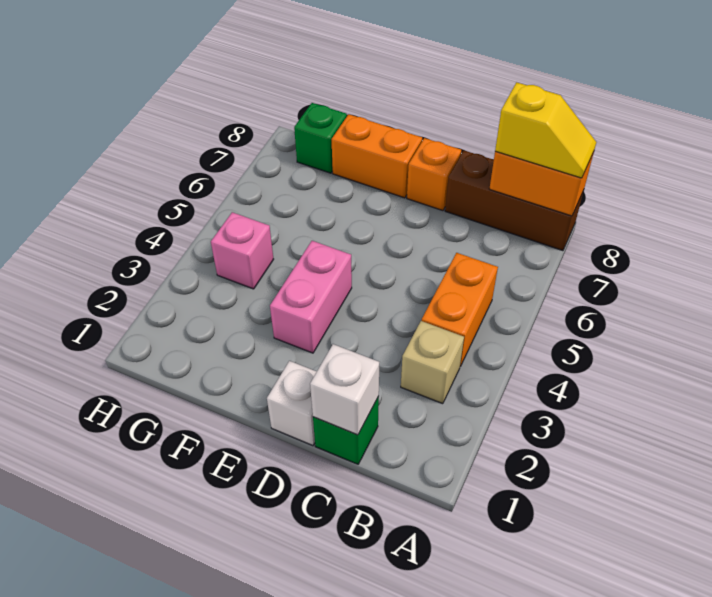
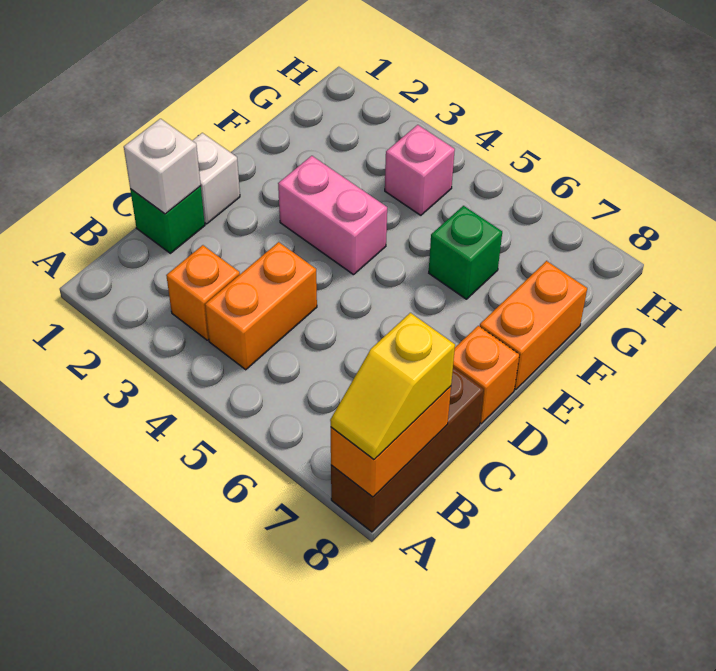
tan 1x1 brick [401,321,464,404] -> orange 1x1 brick [166,245,240,340]
orange 1x2 brick [422,253,498,366] -> orange 1x2 brick turned to [205,242,317,370]
green 1x1 brick [294,103,347,173] -> green 1x1 brick moved to [429,206,502,299]

